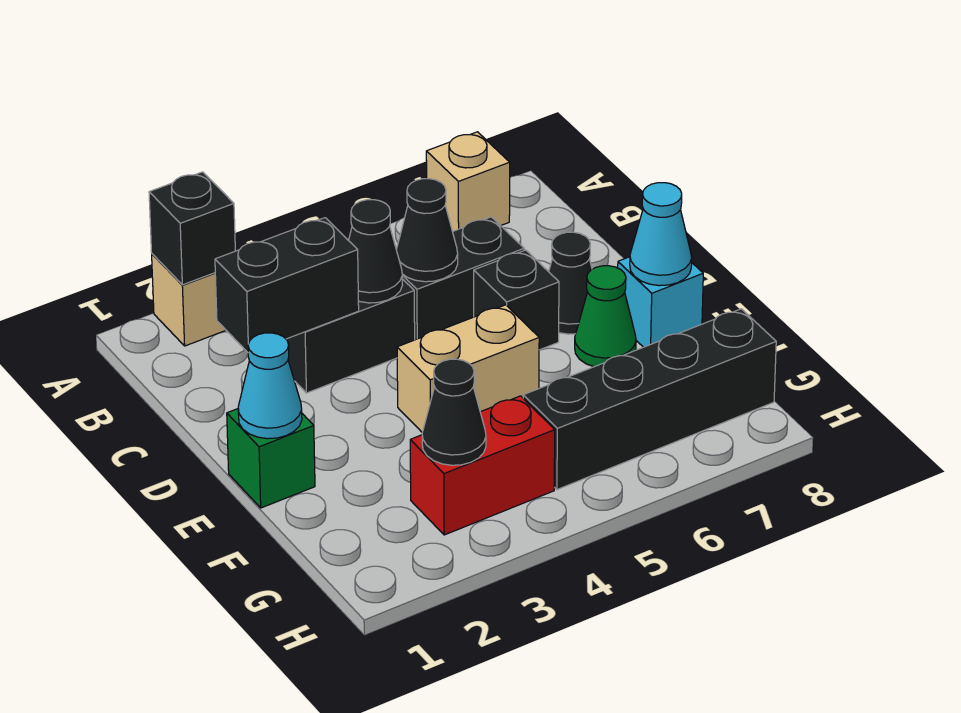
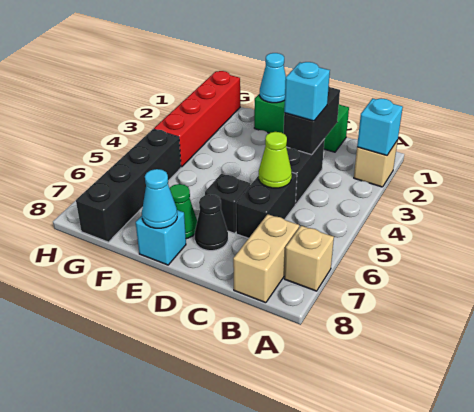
black 1x1 brick [149,172,235,285] -> cyan 1x1 brick [357,98,403,156]
none -> cyan 1x1 brick [284,62,330,121]
black 1x1 cone [349,200,402,303] -> none
black 1x1 cone [396,179,458,282] -> lime 1x1 cone [259,132,292,188]
green 1x1 brick [227,409,315,508] -> green 1x3 brick [254,94,349,152]
tan 1x2 brick [397,305,539,432] -> tan 1x2 brick moved to [233,214,299,303]
red 1x2 brick [410,396,555,535] -> red 1x4 brick [154,71,240,167]
black 1x1 cone [422,359,486,465] -> none

